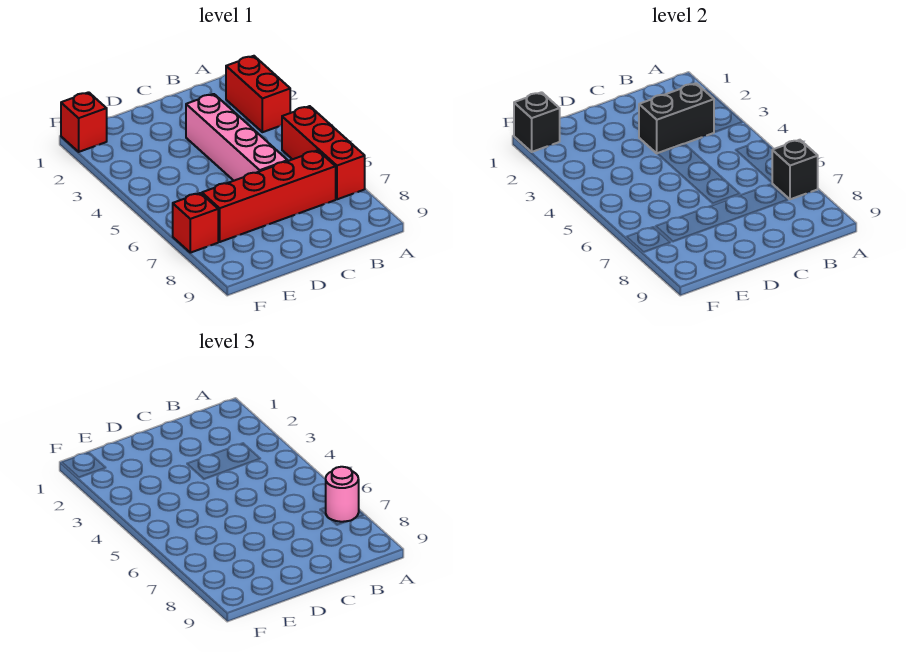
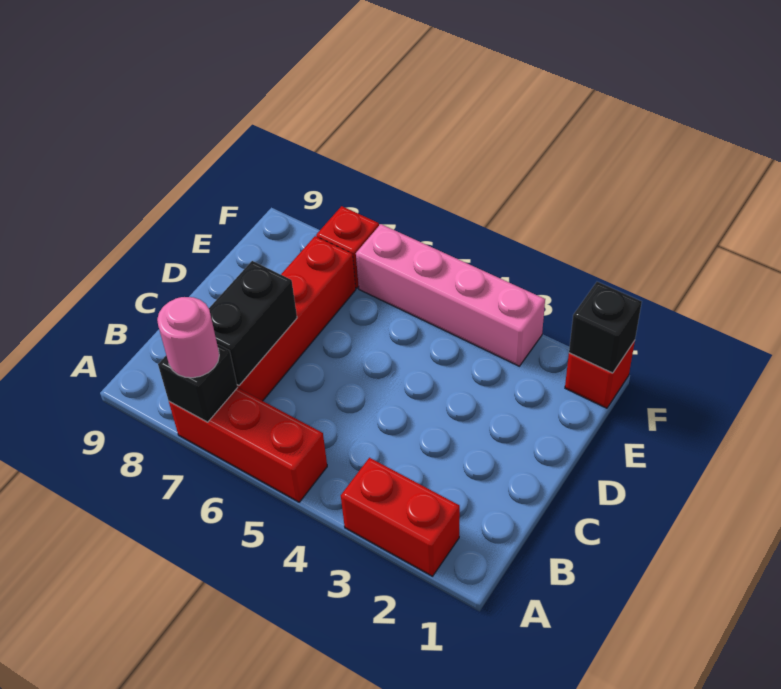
black 1x2 brick [639,83,714,154] -> black 1x2 brick moved to [209,261,297,386]
pink 1x4 brick [186,94,288,181] -> pink 1x4 brick moved to [356,224,545,366]

